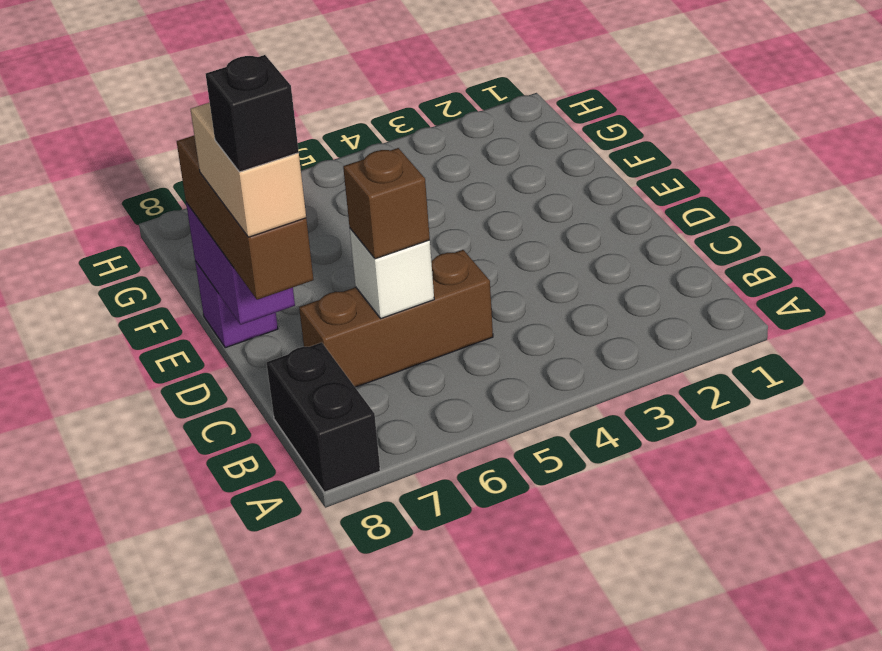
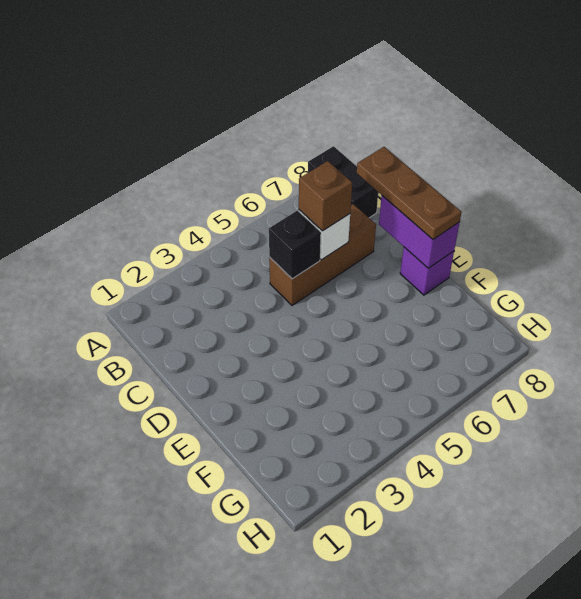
brown 1x3 brick [177,136,314,300] -> brown 1x3 plate [357,147,462,239]
tan 1x2 brick [190,103,306,237] -> none
black 1x1 brick [206,55,299,172] -> black 1x1 brick moved to [269,211,321,279]

